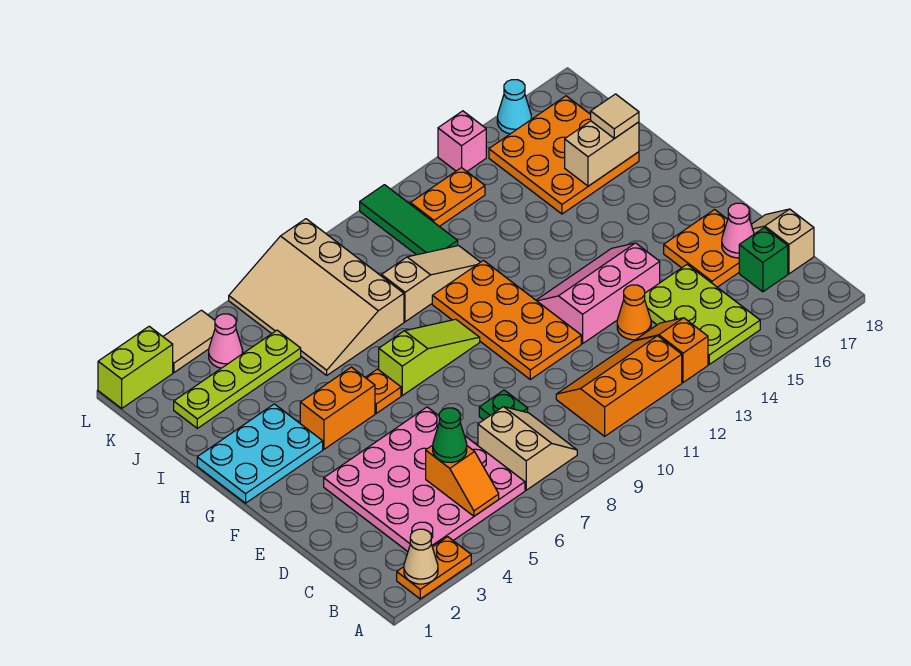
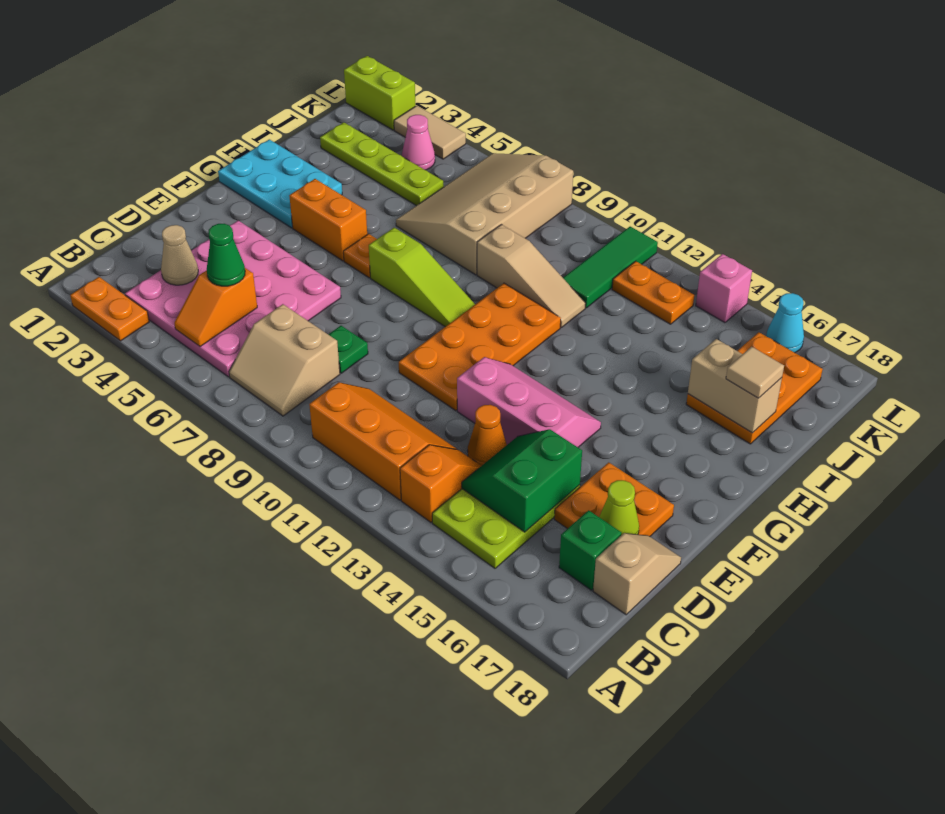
tan 1x1 cone [404,529,438,584] -> tan 1x1 cone moved to [161,225,198,285]
tan 2x2 slope [478,407,577,490] -> tan 2x2 slope turned to [229,304,340,416]
none -> green 2x2 slope [462,429,582,532]
pink 1x1 cone [722,203,754,258] -> lime 1x1 cone [599,480,639,535]
orange 3x3 plate [489,96,639,214] -> orange 2x3 plate [686,332,823,444]

